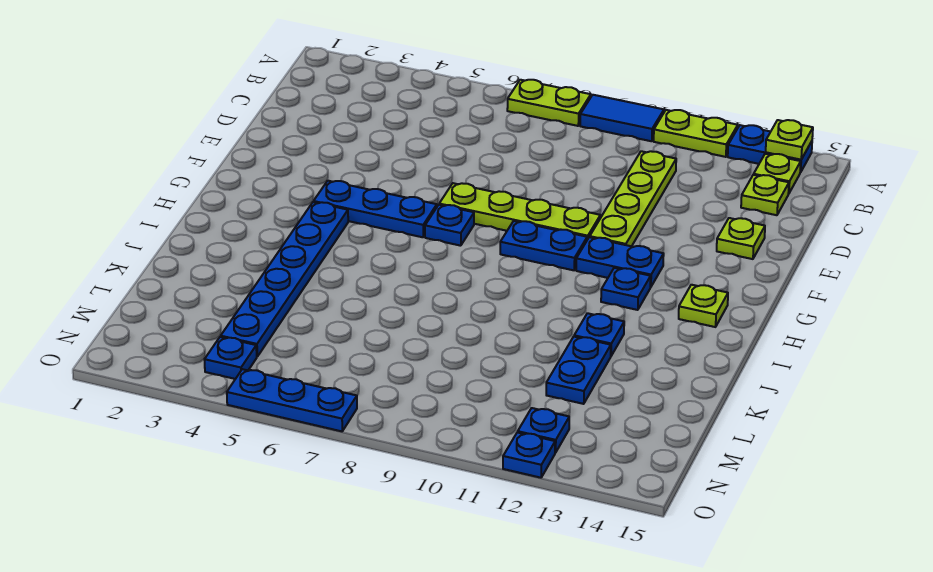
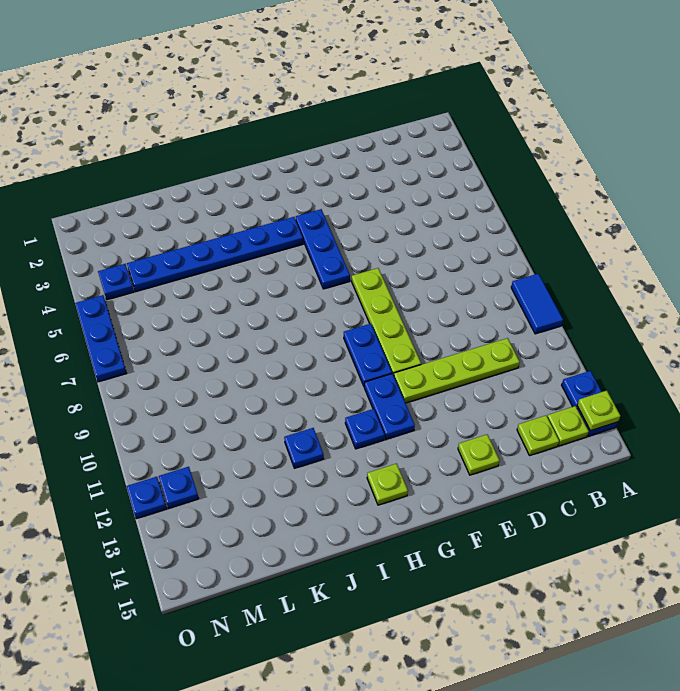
lime 1x2 plate [507,80,591,126] -> none
lime 1x2 plate [654,110,738,157] -> none
blue 1x1 plate [425,205,474,246] -> none
blue 1x2 plate [546,337,611,404] -> none

